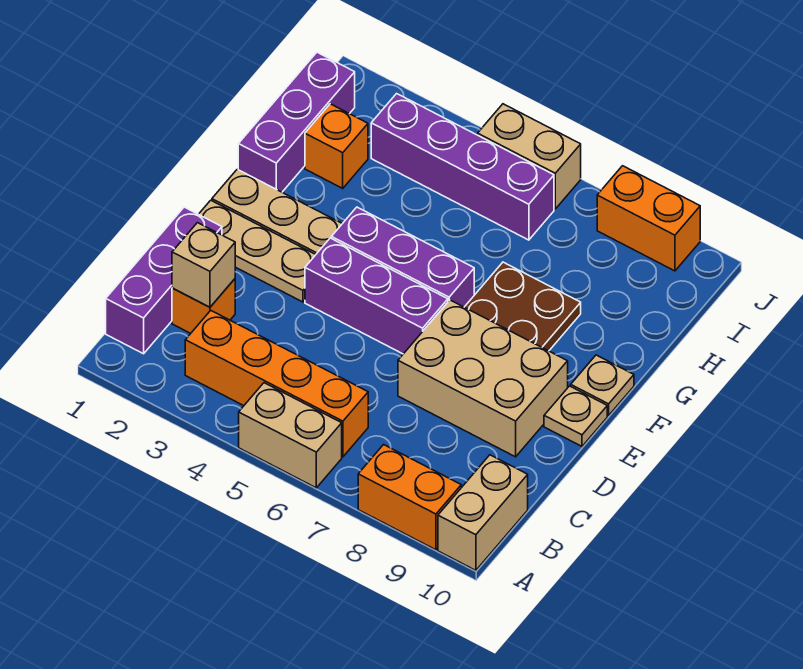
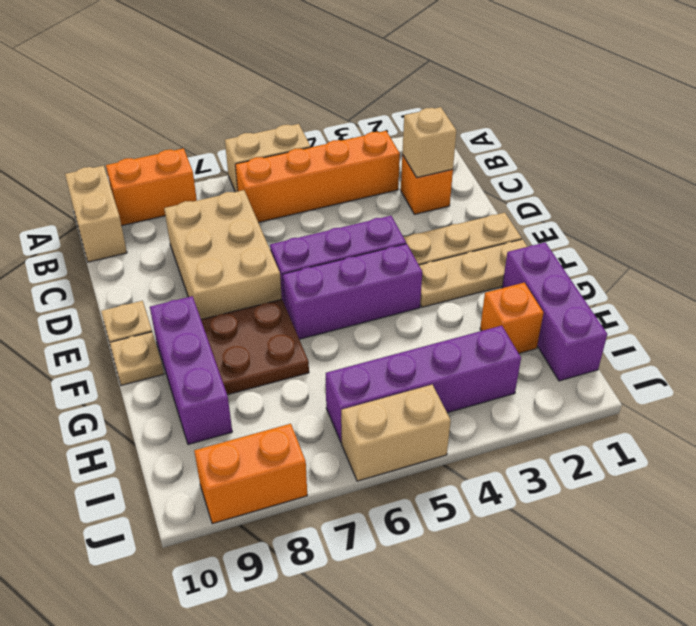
purple 1x3 brick [106,207,222,354] -> purple 1x3 brick moved to [150,296,232,444]
tan 2x3 brick [398,300,568,457] -> tan 2x3 brick turned to [164,190,282,319]

